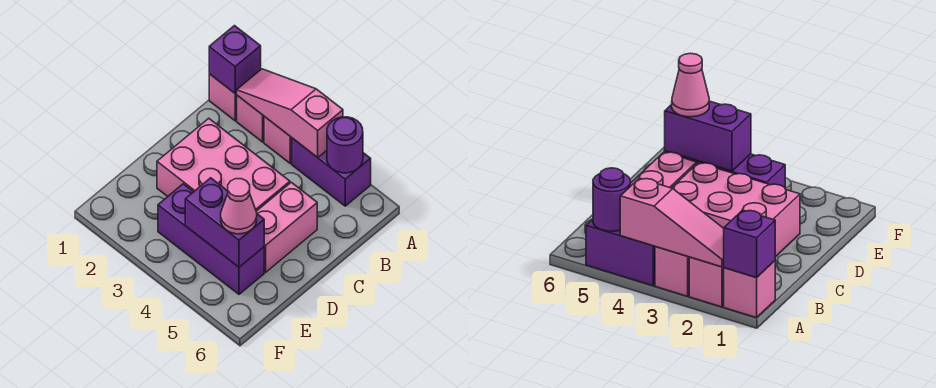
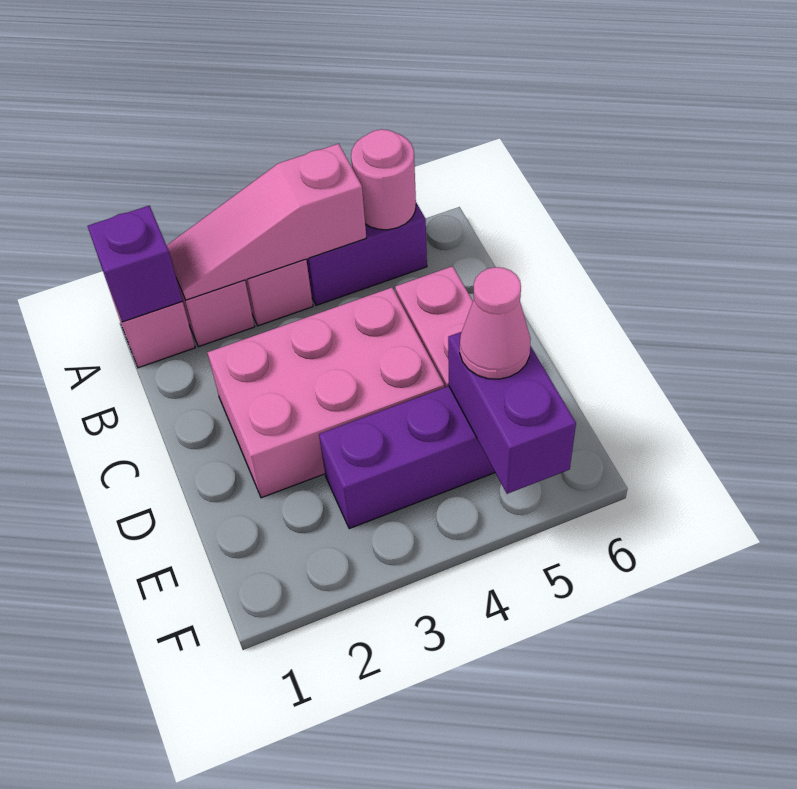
purple 1x1 round brick [327,117,363,173] -> pink 1x1 round brick [351,129,416,230]
purple 1x2 brick [185,178,264,267] -> purple 1x2 brick turned to [448,332,576,494]

